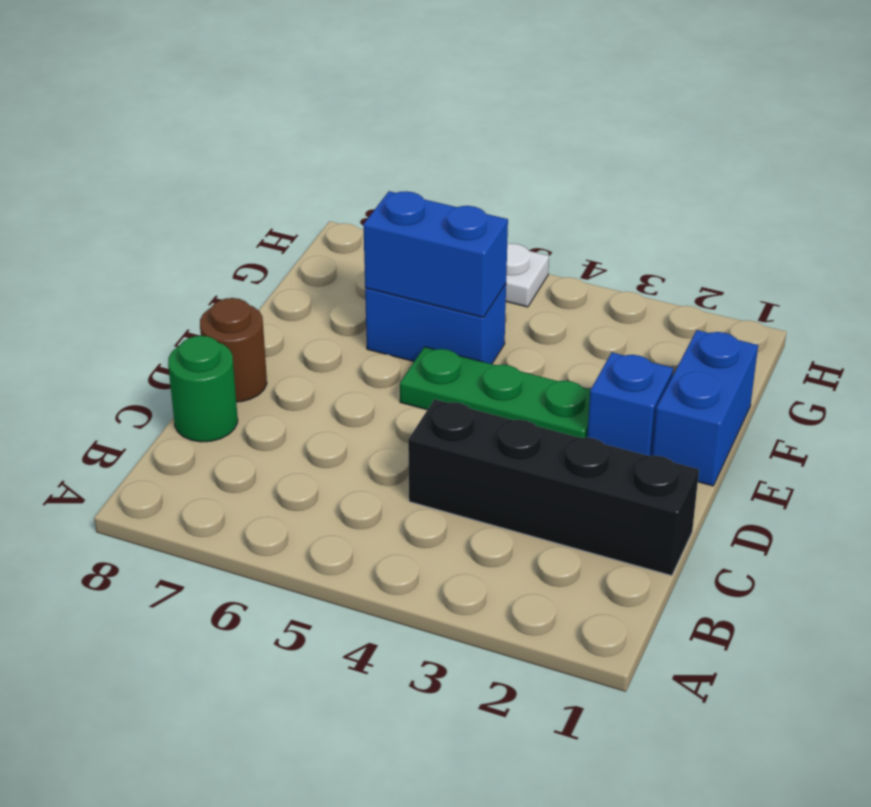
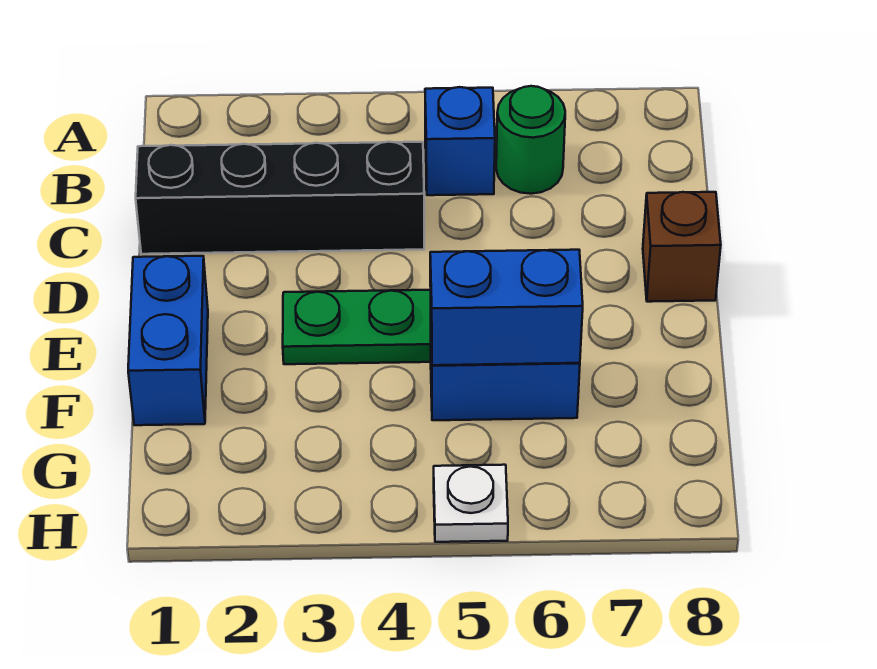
green 1x1 round brick [168,336,238,442] -> green 1x1 round brick moved to [496,86,565,194]
brown 1x1 round brick [200,298,267,402] -> brown 1x1 brick [643,192,721,302]
blue 1x1 brick [587,353,673,456] -> blue 1x1 brick moved to [425,87,495,195]

